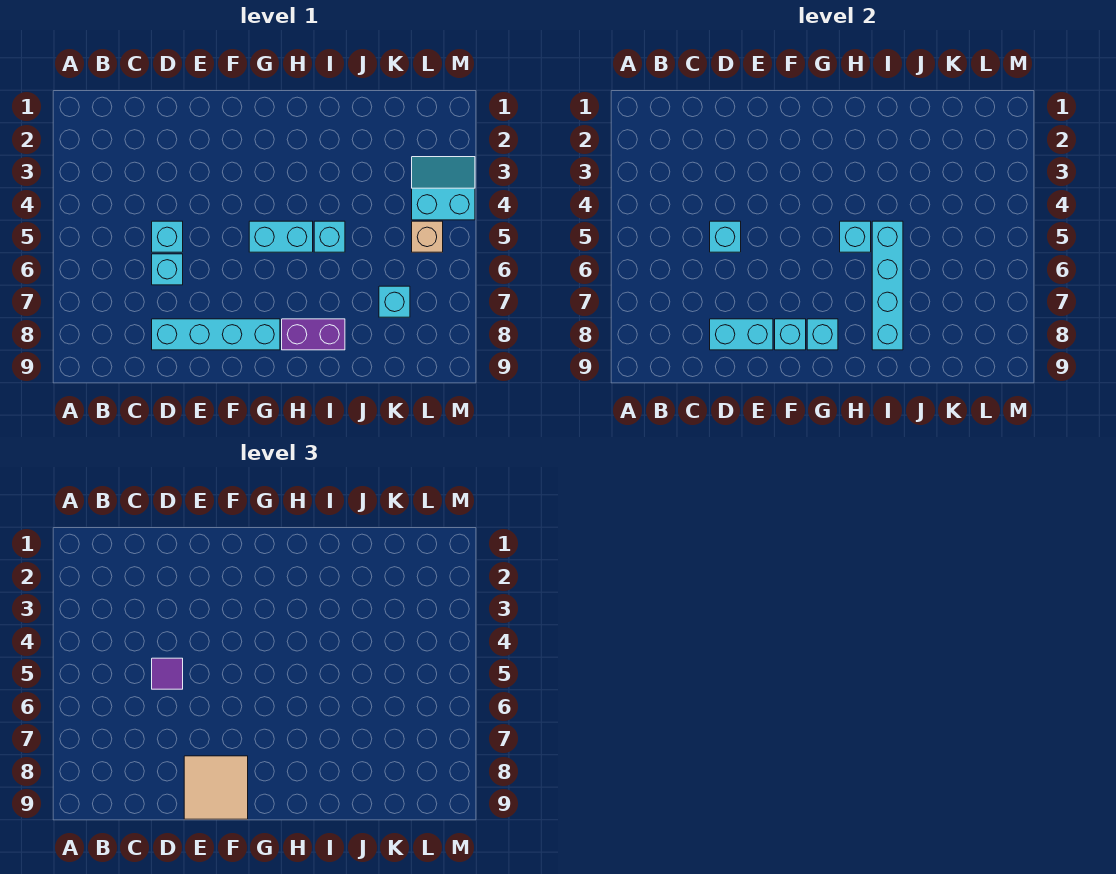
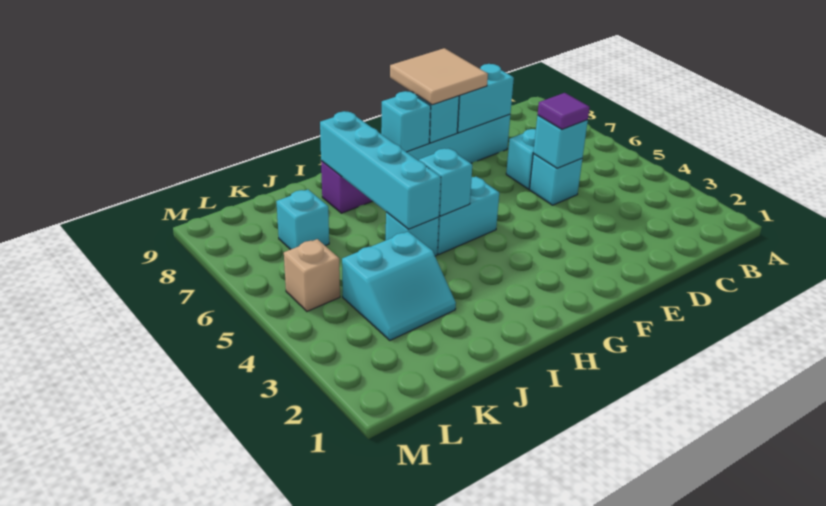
cyan 2x2 slope [412,157,475,220] -> cyan 2x2 slope moved to [342,232,456,340]

